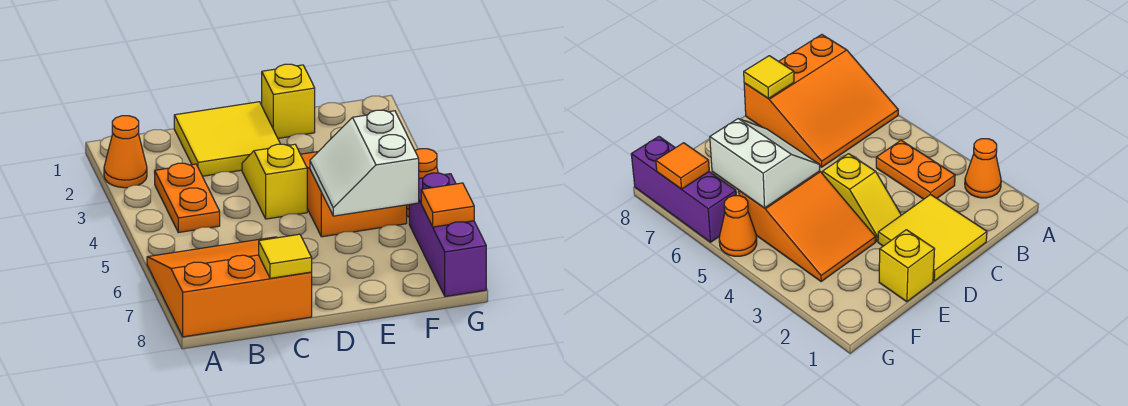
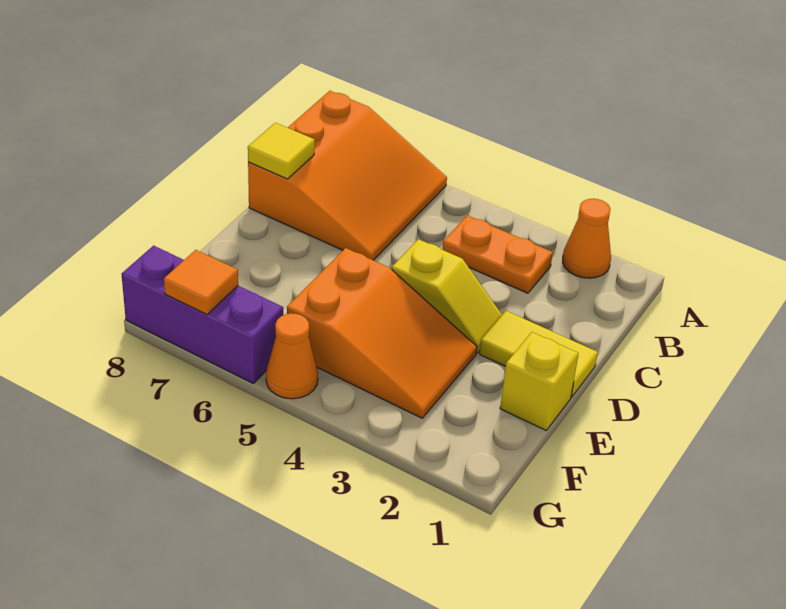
yellow 2x2 tile [174,102,280,176] -> yellow 1x2 tile [480,311,598,397]
white 2x2 slope [310,110,419,216] -> none

